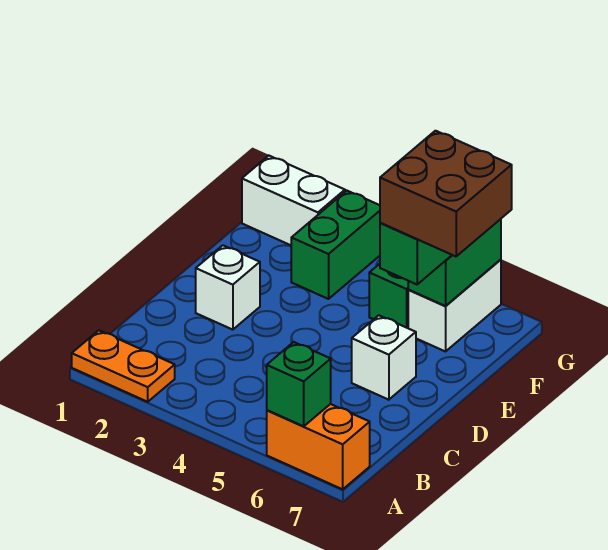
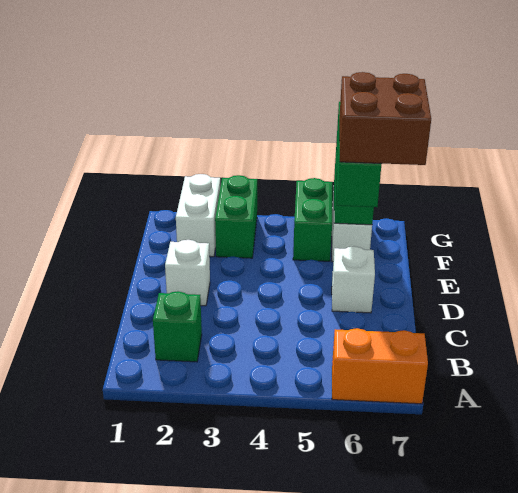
orange 1x2 plate [72,330,175,402] -> none
green 1x1 brick [267,342,331,426] -> green 1x1 brick moved to [153,291,202,362]
white 1x2 brick [242,156,345,245] -> white 1x2 brick turned to [176,174,220,257]

